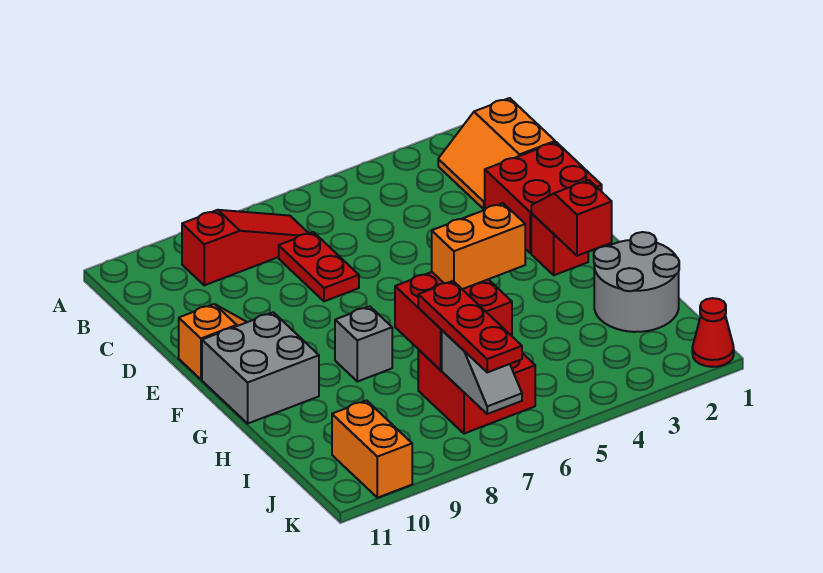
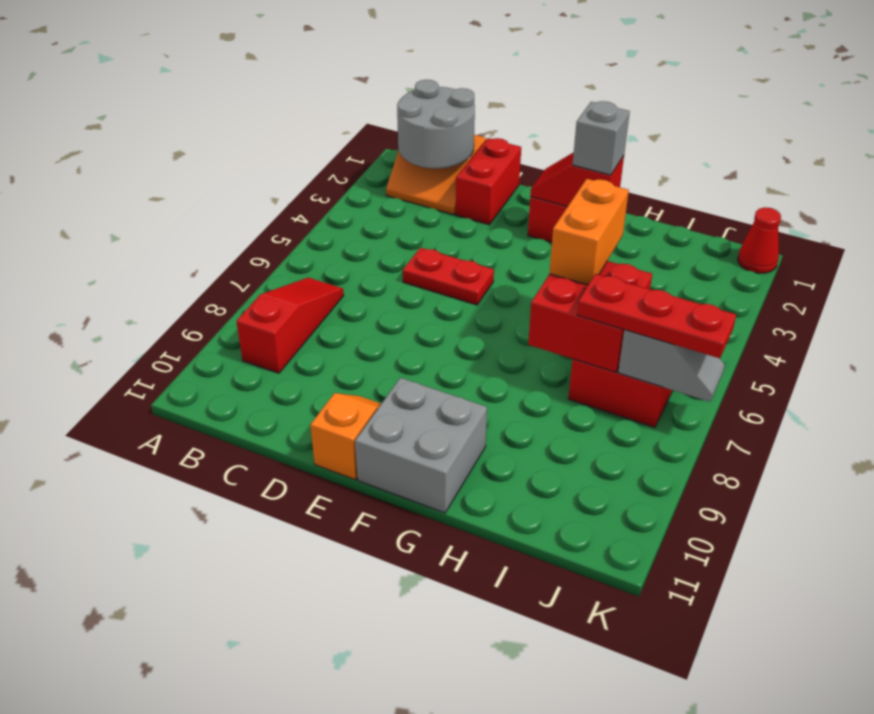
red 1x2 plate [279,232,359,301] -> red 1x2 plate moved to [403,248,494,305]
red 2x2 brick [485,142,602,253] -> red 1x2 brick [456,138,521,225]
grey 1x1 brick [335,306,392,382] -> grey 1x1 brick moved to [573,101,630,175]
grey 2x2 round brick [594,232,679,332] -> grey 2x2 round brick moved to [397,80,475,168]
orange 1x2 brick [332,400,412,498] -> none

